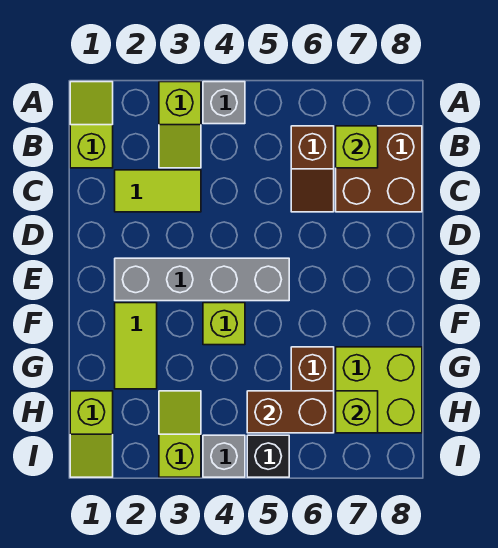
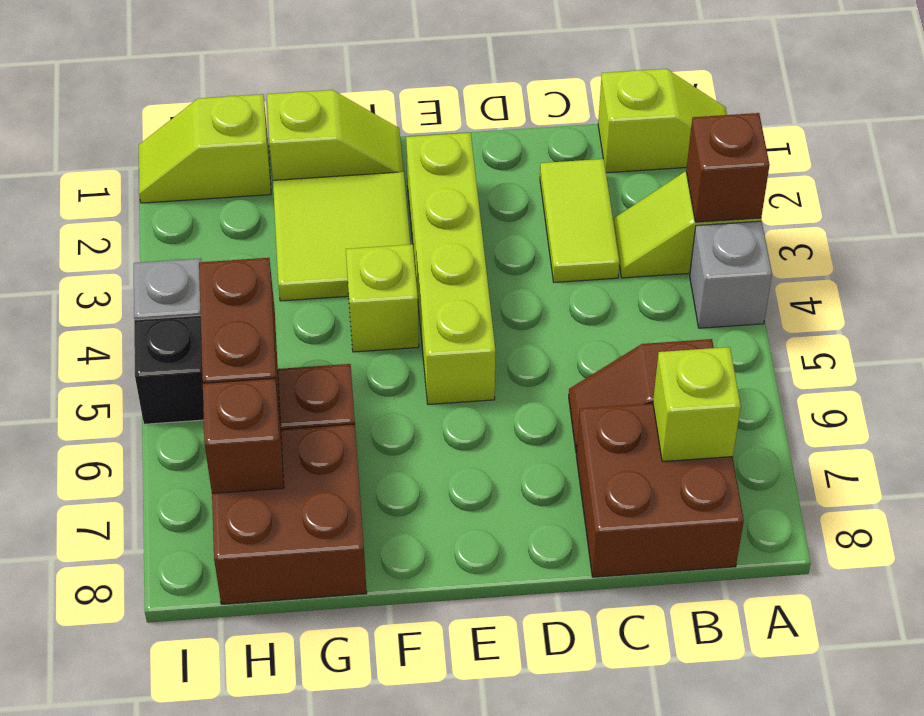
none -> brown 1x1 brick [686,113,769,222]
grey 1x4 brick [115,258,289,301] -> lime 1x4 brick [406,133,496,404]
lime 1x2 tile [115,303,157,389] -> lime 2x2 tile [273,172,411,301]
lime 2x2 brick [336,347,422,433] -> brown 2x2 brick [212,424,367,604]
lime 1x2 slope [159,391,201,477] -> lime 1x2 slope moved to [267,90,403,180]
lime 1x1 brick [336,391,378,433] -> brown 1x1 brick [203,378,284,493]

